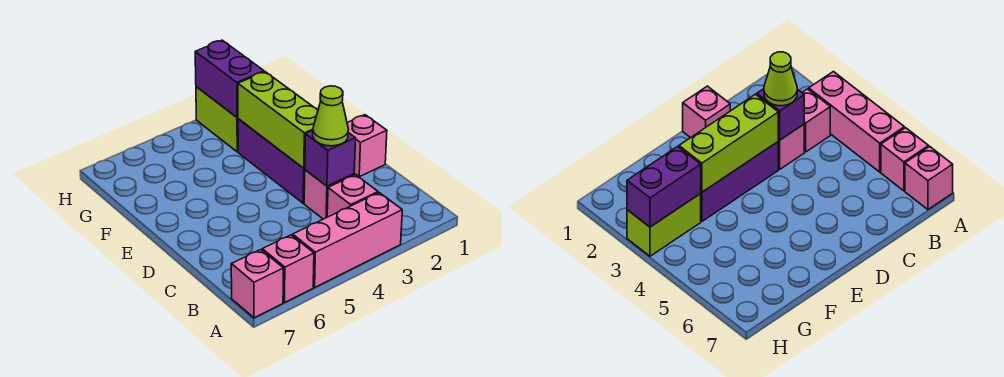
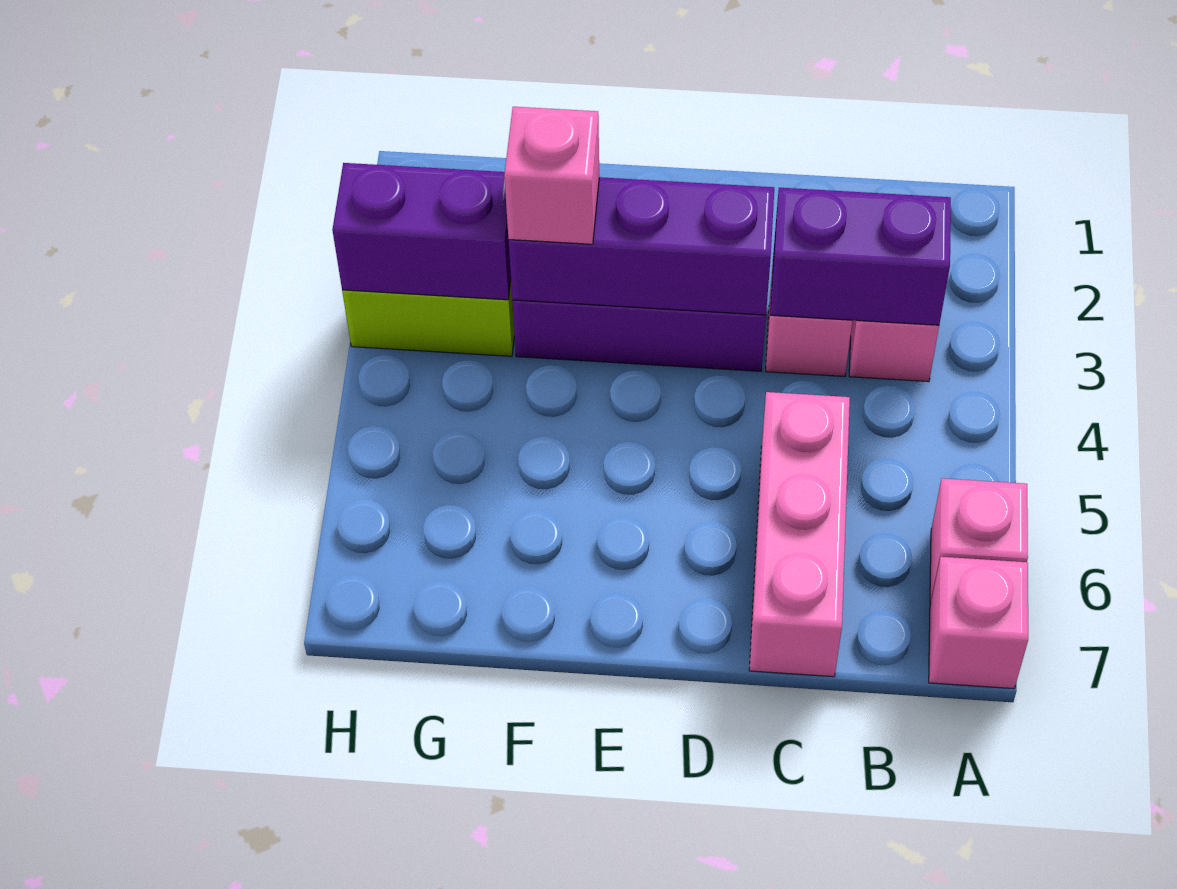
pink 1x3 brick [293,193,402,287] -> pink 1x3 brick moved to [749,392,850,677]
purple 1x1 brick [305,131,356,186] -> purple 1x2 brick [770,188,951,325]
lime 1x1 cone [313,86,349,146] -> none
pink 1x1 brick [347,115,387,177] -> pink 1x1 brick moved to [504,107,599,244]
lime 1x3 brick [238,72,318,168] -> purple 1x3 brick [509,177,774,315]

